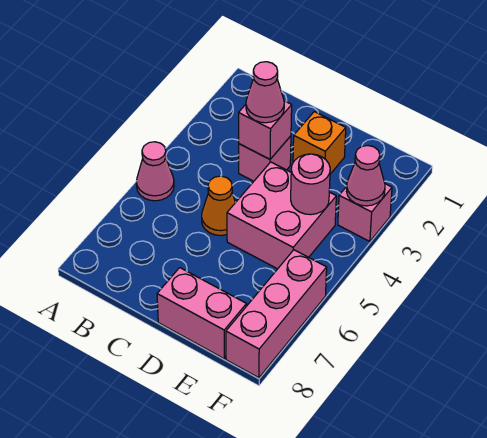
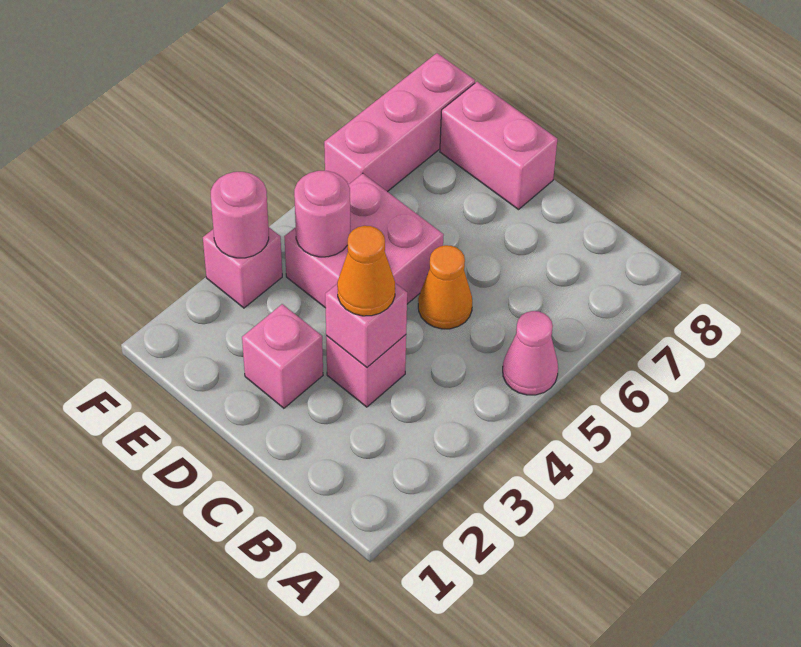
pink 1x1 cone [246,62,284,123] -> orange 1x1 cone [337,226,395,316]
orange 1x1 brick [293,112,346,174] -> pink 1x1 brick [242,304,323,408]
pink 1x1 cone [347,146,385,206] -> pink 1x1 round brick [211,172,269,258]

